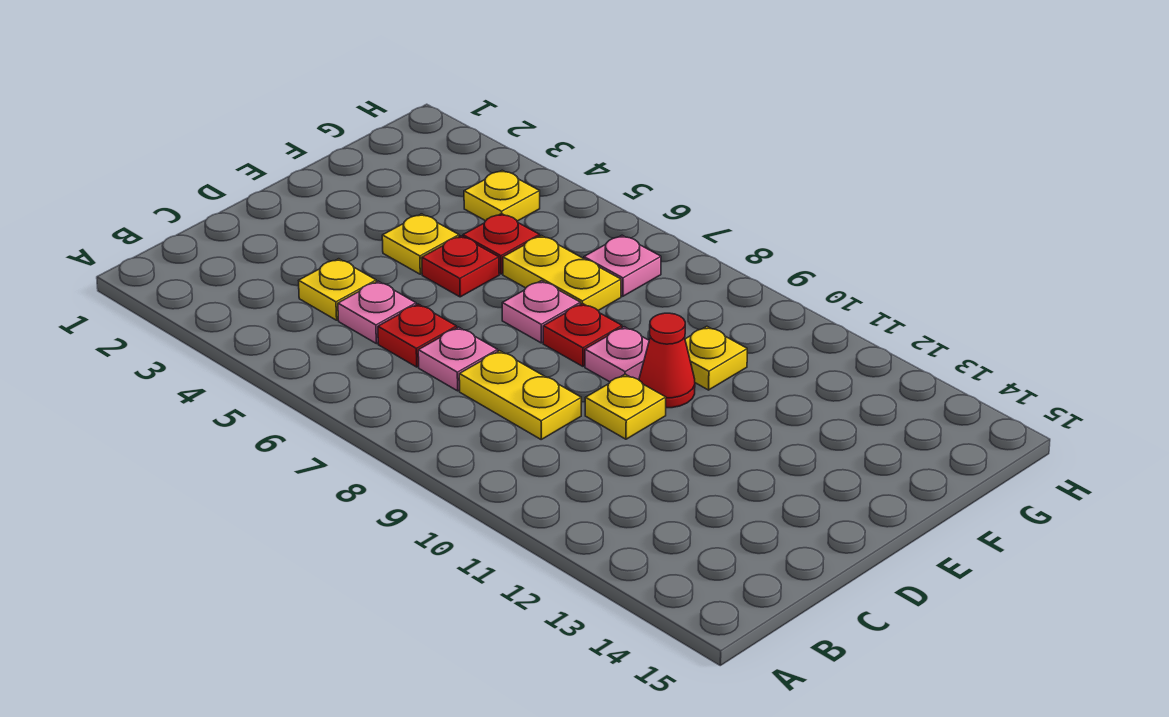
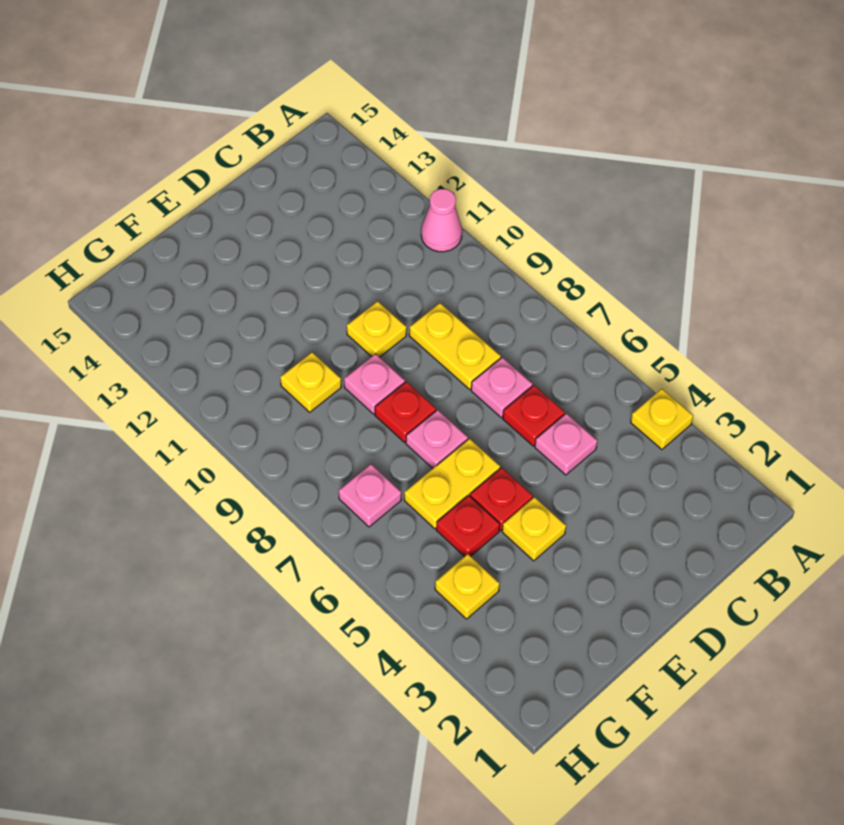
none -> pink 1x1 cone [421,189,462,252]
yellow 1x1 plate [299,259,376,320] -> yellow 1x1 plate moved to [631,389,693,449]
red 1x1 cone [639,313,695,408] -> none
yellow 1x2 plate [503,236,621,311] -> yellow 1x2 plate turned to [404,439,500,529]

